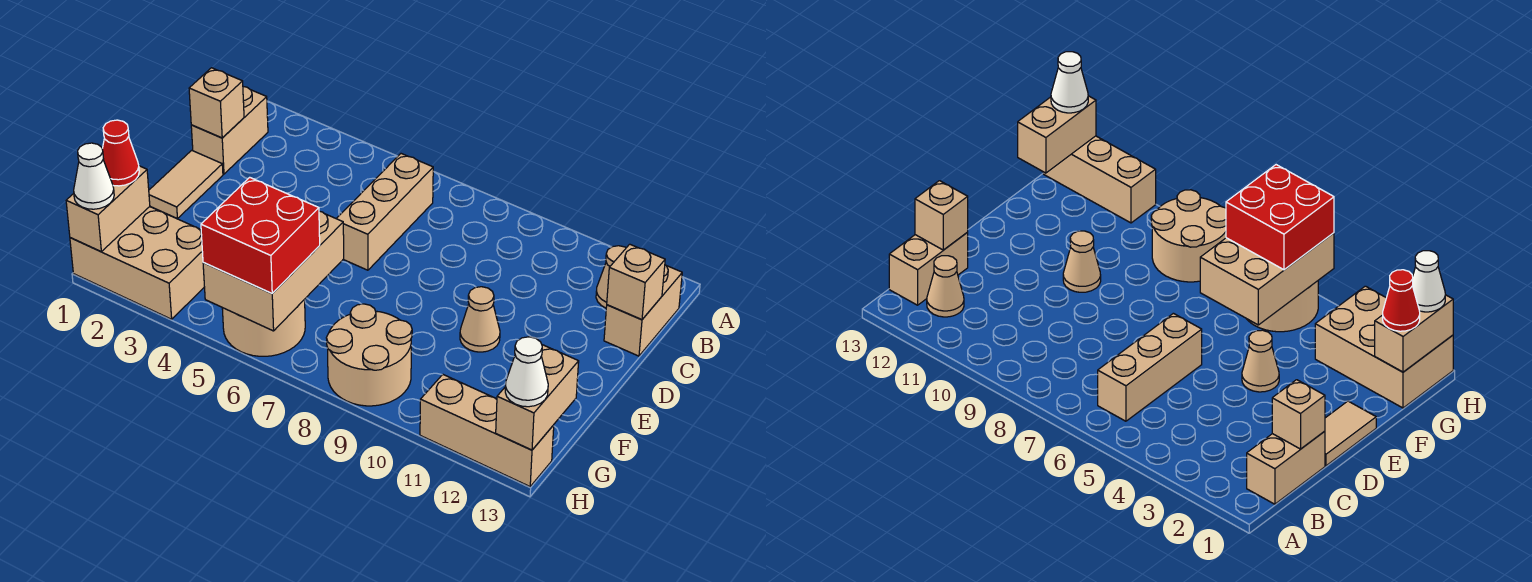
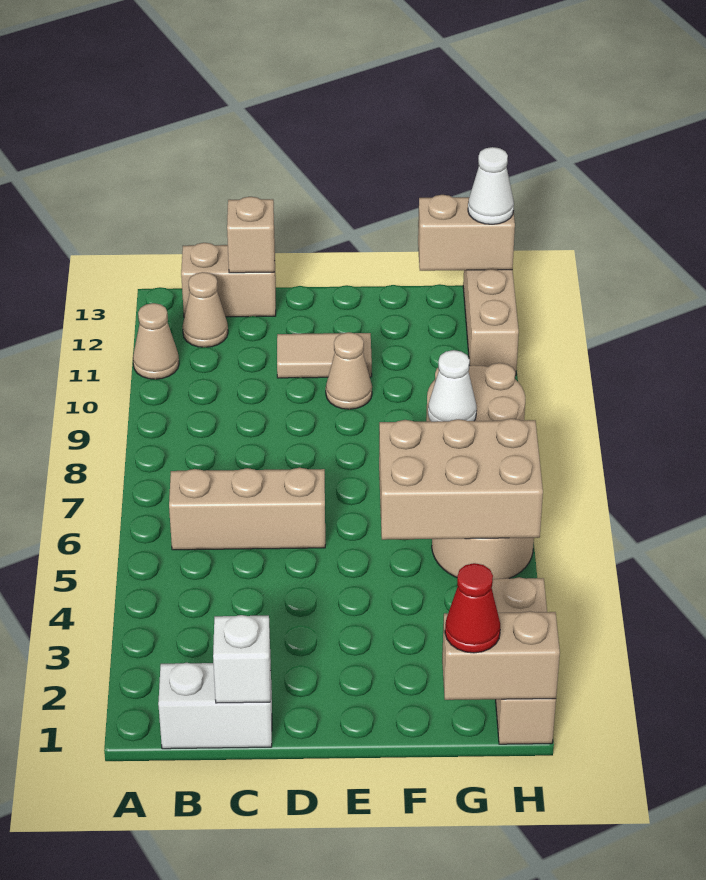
tan 1x2 brick [191,87,268,174] -> white 1x2 brick [158,663,272,749]
tan 1x1 brick [189,68,244,138] -> white 1x1 brick [213,615,271,703]
tan 1x2 tile [149,150,223,218] -> tan 1x2 tile moved to [277,333,372,378]
tan 1x1 cone [1242,330,1279,392] -> tan 1x1 cone moved to [133,303,179,379]
tan 2x3 brick [70,207,204,319] -> tan 1x3 brick [492,577,556,744]
red 2x2 brick [201,177,320,293] -> none
white 1x1 cone [74,143,114,209] -> white 1x1 cone moved to [428,350,477,422]

